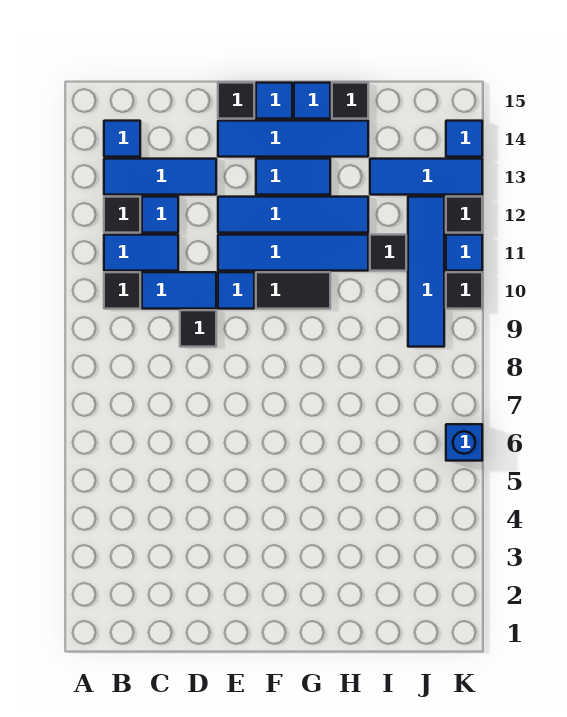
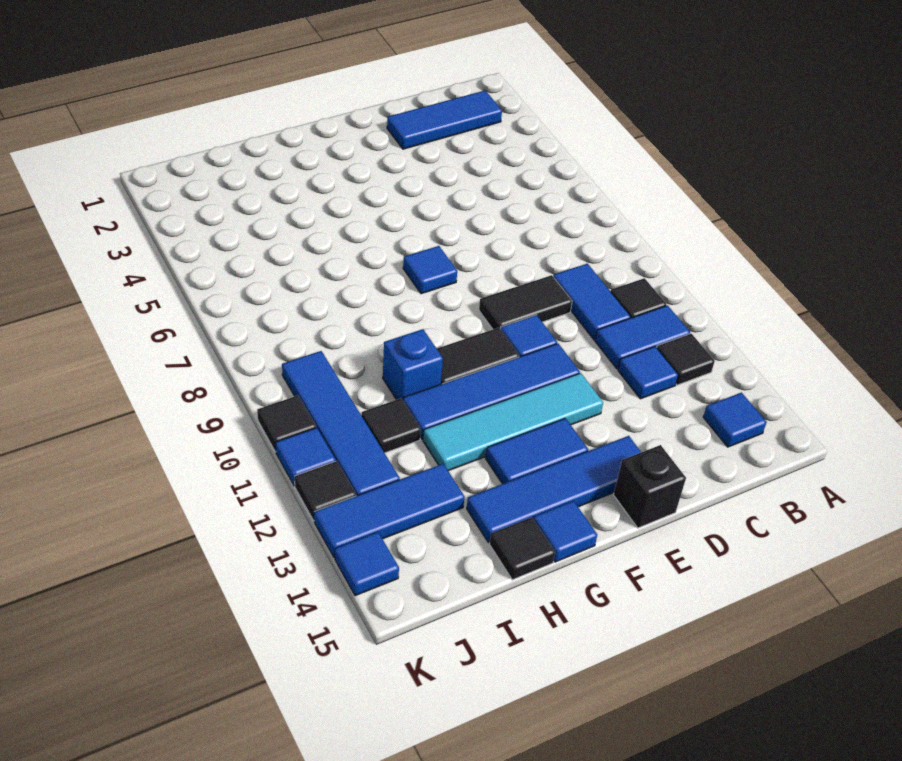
blue 1x3 tile [104,159,216,195] -> blue 1x3 tile moved to [387,91,502,149]
blue 1x2 tile [142,272,216,309] -> blue 1x2 tile turned to [553,264,631,340]
black 1x1 tile [180,310,216,347] -> black 1x2 tile [479,275,572,329]
blue 1x4 tile [218,197,368,233] -> cyan 1x4 tile [423,373,603,471]
black 1x1 tile [218,83,254,119] -> black 1x1 brick [614,445,686,528]
blue 1x1 tile [256,83,292,119] -> blue 1x1 tile moved to [403,246,457,294]
blue 1x1 brick [446,424,482,461] -> blue 1x1 brick moved to [383,329,443,400]

